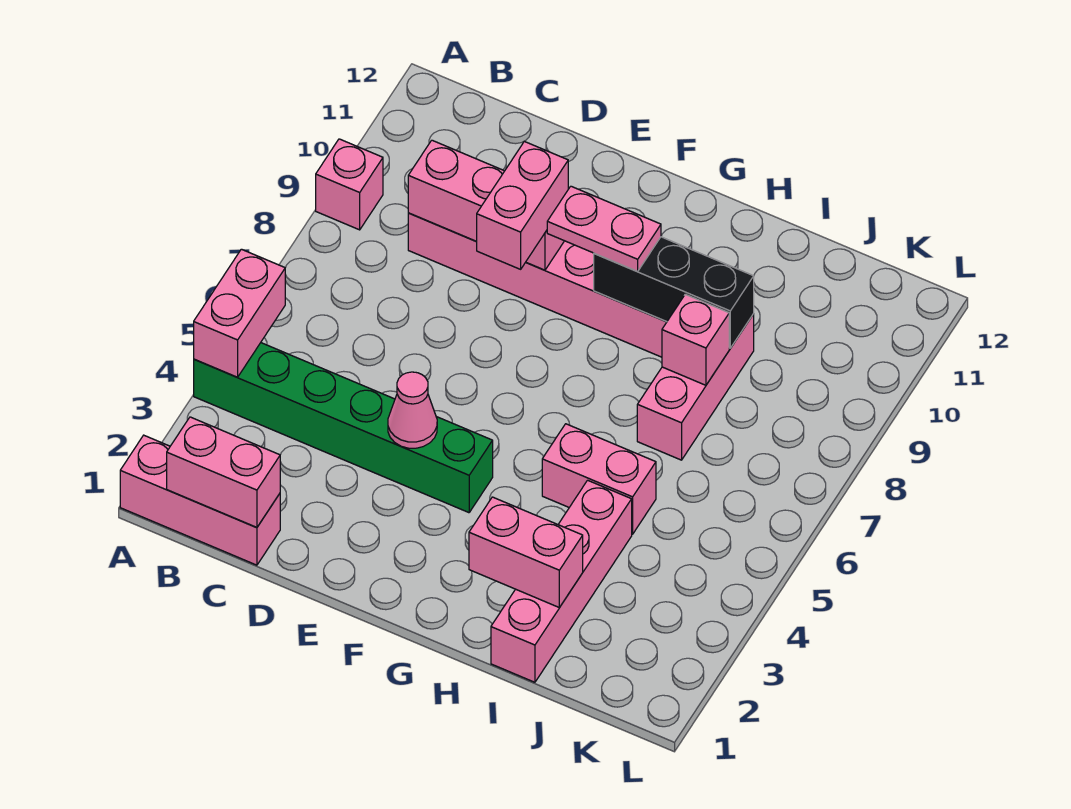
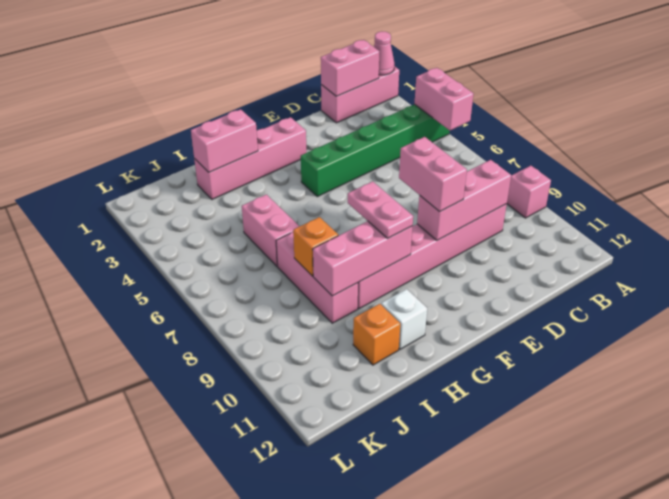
pink 1x1 cone [388,372,437,448] -> pink 1x1 cone moved to [374,32,395,75]
pink 1x2 plate [547,186,661,272] -> pink 1x2 plate turned to [348,181,413,238]
black 1x3 brick [594,237,754,348] -> pink 1x3 brick [313,221,413,296]
pink 1x2 brick [542,424,656,534] -> pink 1x2 brick turned to [242,194,299,266]
none -> white 1x1 brick [381,289,427,349]
pink 1x4 brick [491,480,632,682] -> pink 1x4 brick turned to [194,117,306,199]
pink 1x1 brick [662,294,729,385] -> orange 1x1 brick [293,217,338,276]
none -> orange 1x1 brick [353,304,400,365]

